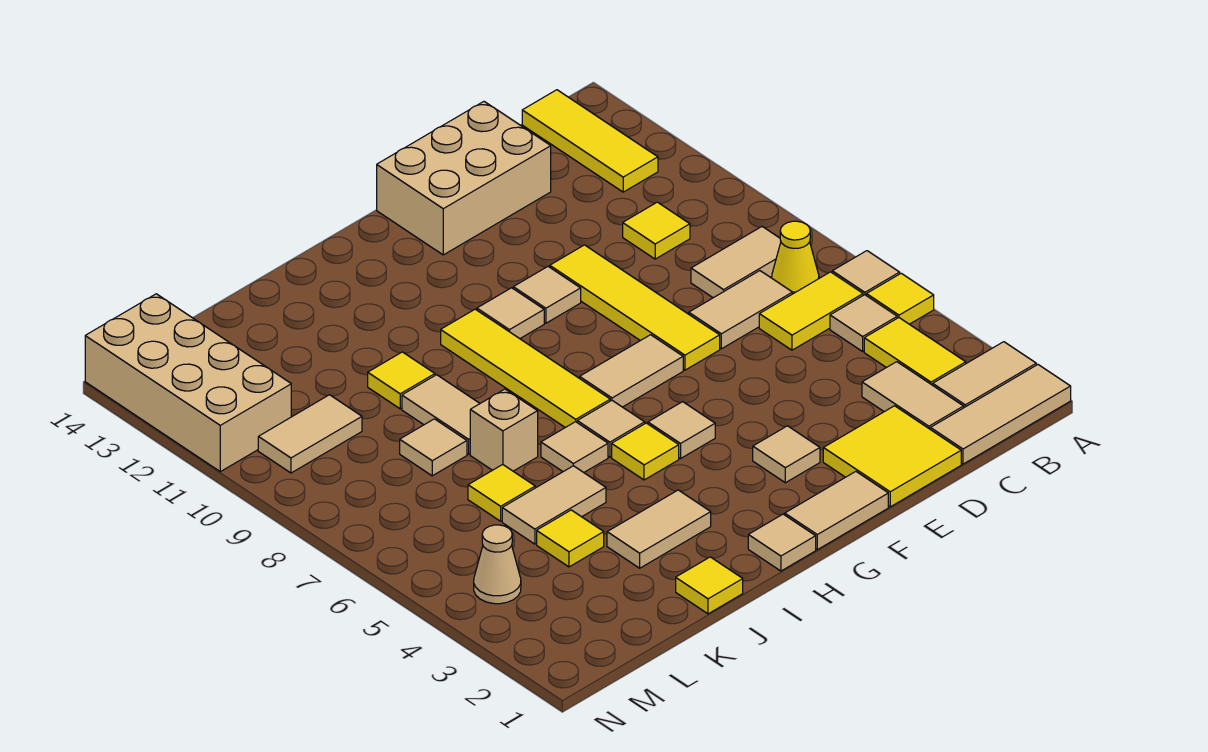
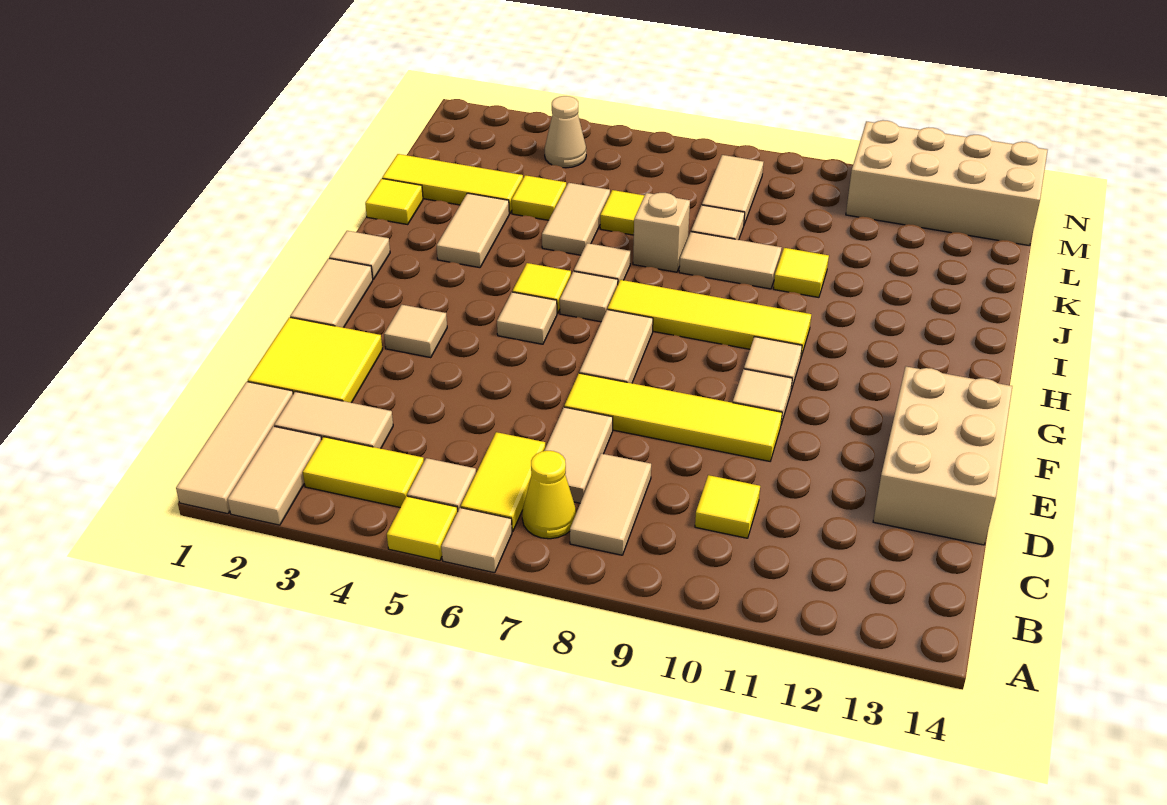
yellow 1x3 tile [522,90,658,192] -> yellow 1x3 tile moved to [382,154,523,214]
tan 1x2 tile [258,395,362,473] -> tan 1x2 tile moved to [702,155,763,224]

